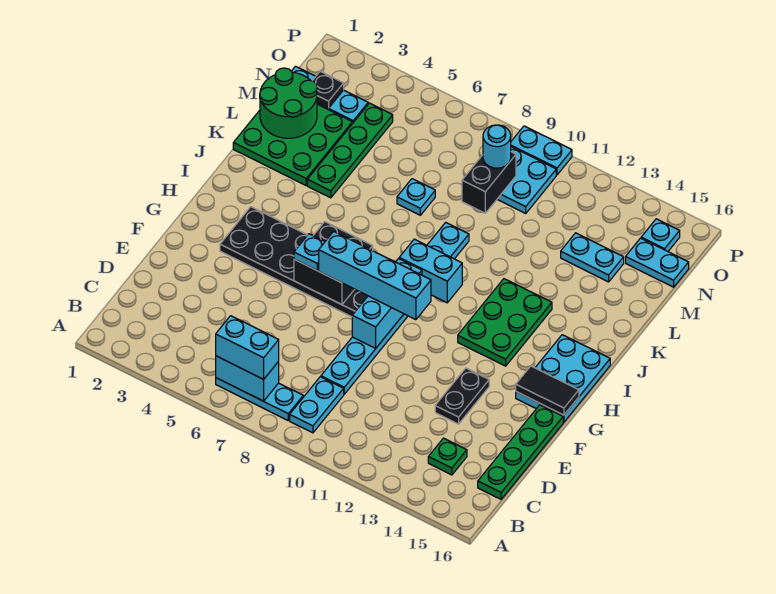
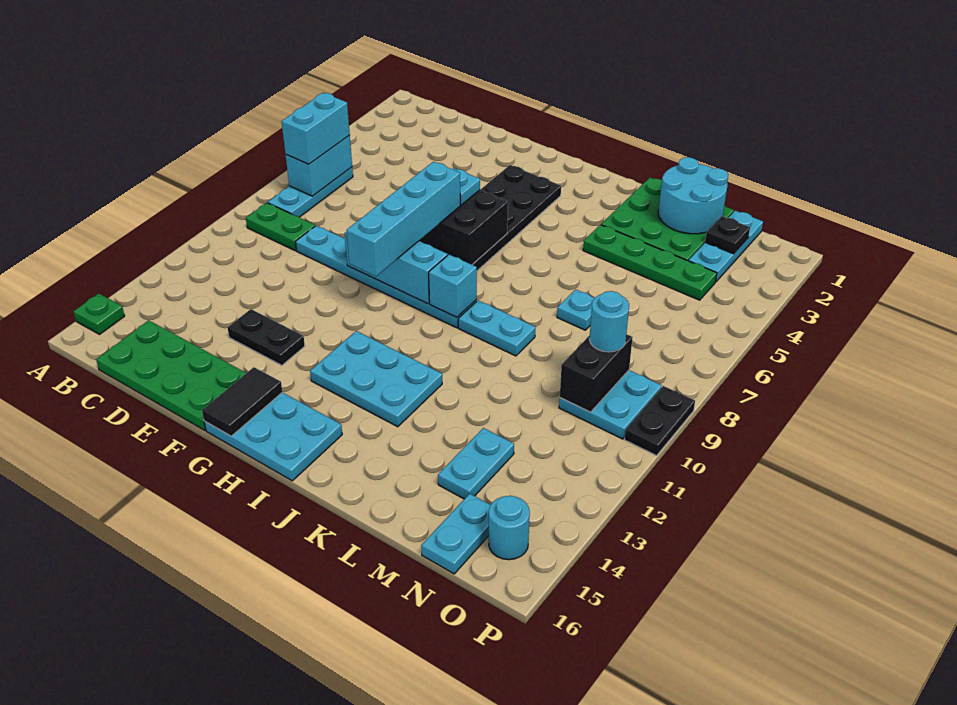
cyan 1x2 plate [290,377,344,433] -> green 1x2 plate [246,203,315,251]
green 1x1 plate [428,438,467,475] -> green 1x1 plate moved to [74,293,125,334]
green 1x4 plate [478,405,563,499] -> green 2x4 plate [96,320,246,430]
green 2x3 plate [458,279,552,366] -> cyan 2x3 plate [310,331,442,427]
cyan 1x2 brick [399,239,462,303] -> cyan 1x1 brick [429,255,477,317]
green 2x2 round brick [260,68,317,138] -> cyan 2x2 round brick [658,157,728,234]
black 1x2 brick [462,152,516,213] -> black 1x2 brick turned to [560,334,633,412]
cyan 1x1 plate [641,219,680,251] -> cyan 1x1 round brick [489,496,530,560]
cyan 1x2 plate [511,126,572,175] -> black 1x2 plate [624,386,695,456]

